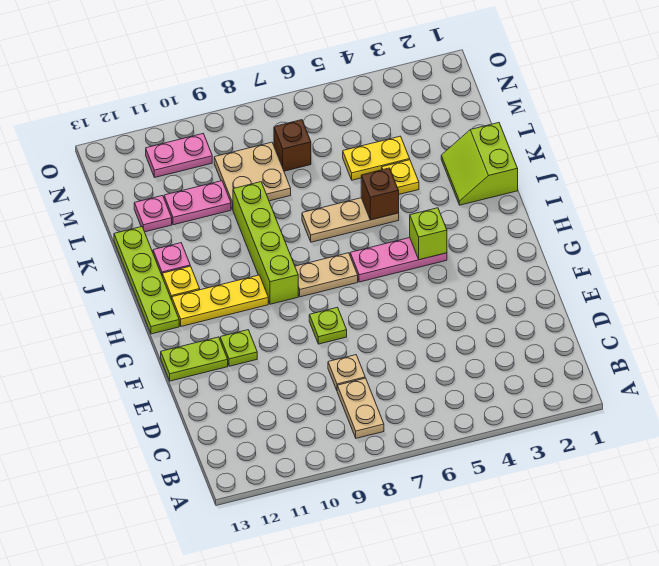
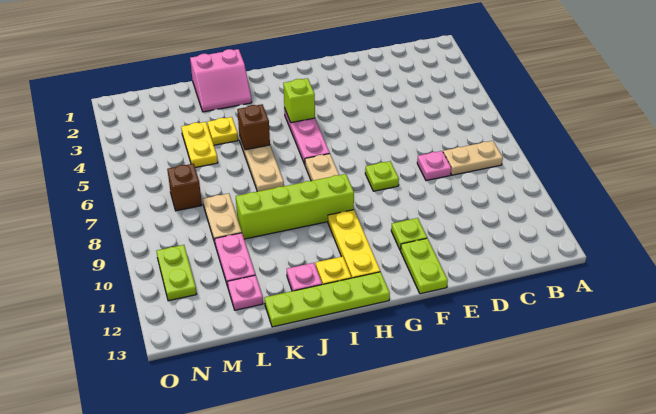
tan 1x1 plate [328,355,365,390] -> pink 1x1 plate [417,151,451,181]
lime 2x2 slope [441,123,518,205] -> pink 2x2 slope [190,49,252,112]
tan 2x2 plate [214,142,291,210] -> tan 1x2 plate [203,193,242,243]
pink 1x2 plate [146,134,212,177] -> lime 1x2 plate [156,245,197,301]

